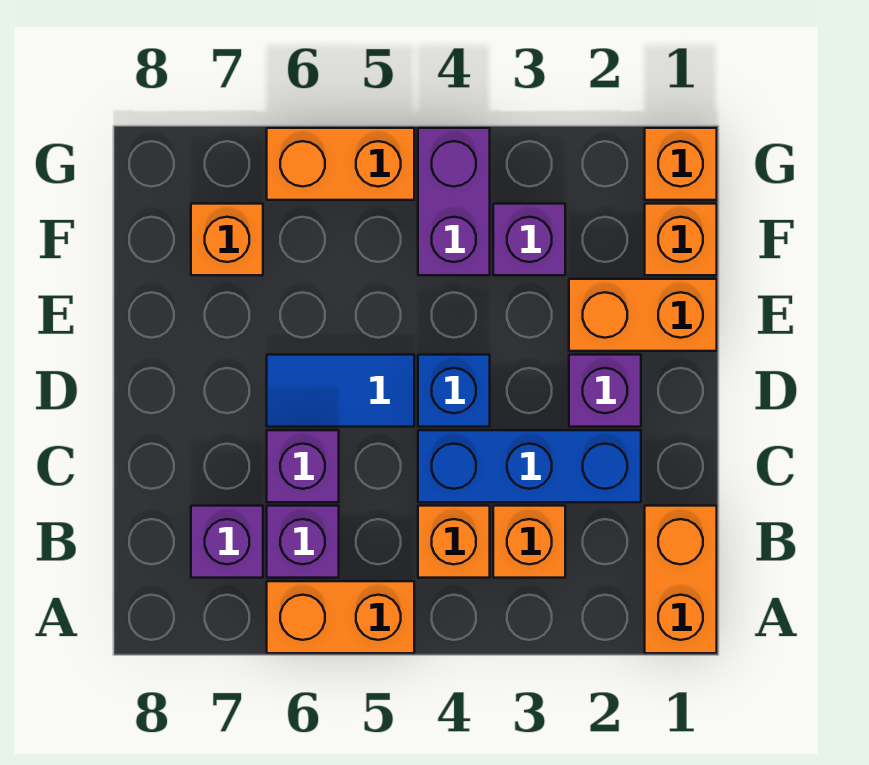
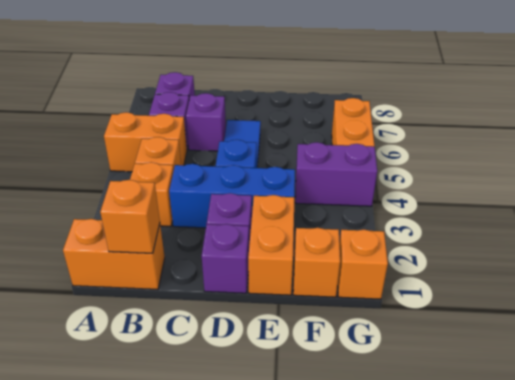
orange 1x2 brick [267,581,414,653] -> orange 1x2 brick turned to [104,112,187,172]
blue 1x3 brick [418,430,641,502] -> blue 1x3 brick turned to [169,164,295,228]
purple 1x1 brick [493,204,565,275] -> purple 1x1 brick moved to [202,224,249,293]
orange 1x1 brick [191,204,263,275] -> orange 1x1 brick moved to [100,180,160,253]

